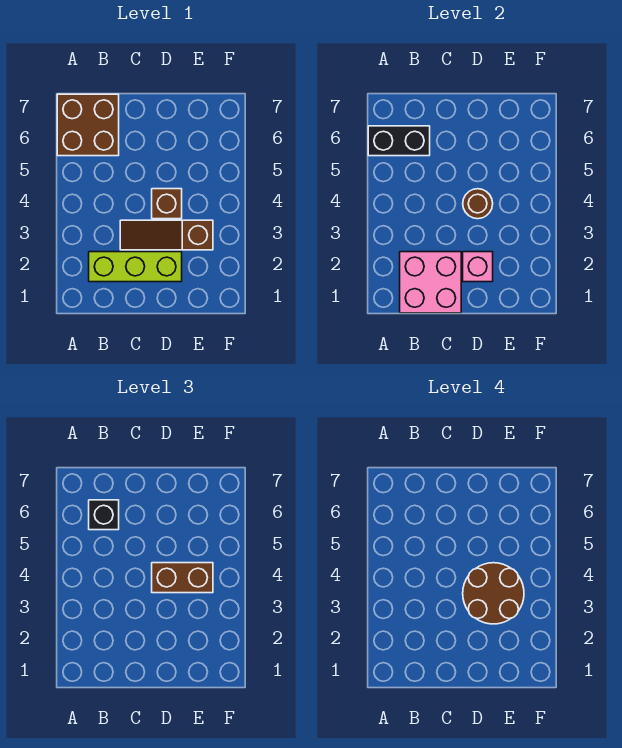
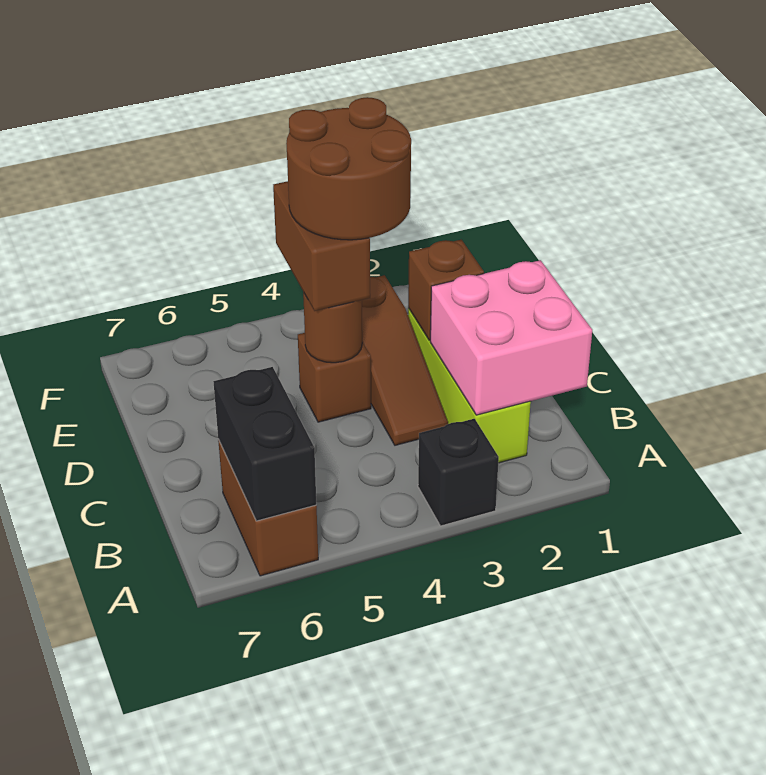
brown 2x2 brick [57,94,119,156] -> brown 1x2 brick [218,440,318,576]
black 1x1 brick [89,500,119,530] -> black 1x1 brick moved to [418,419,499,526]
pink 1x1 brick [463,252,493,282] -> brown 1x1 brick [408,240,484,340]

